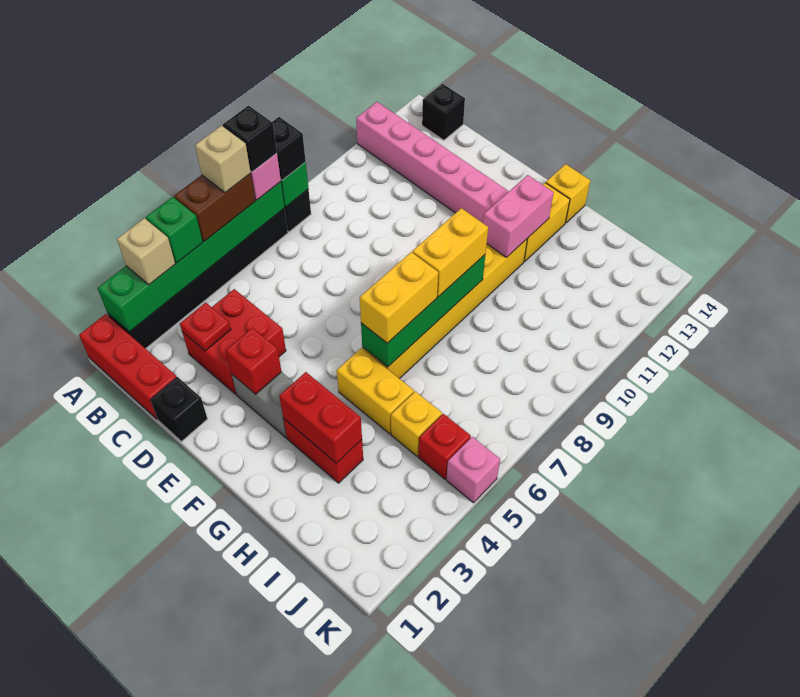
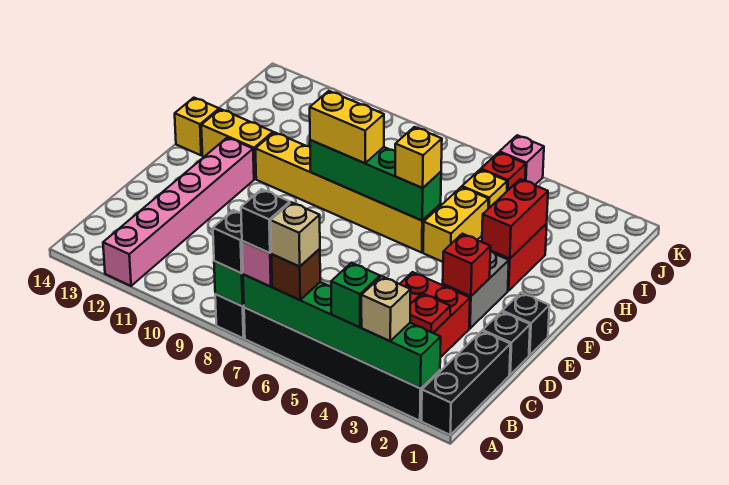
red 1x3 brick [79,314,177,419] -> black 1x3 brick [422,331,511,435]
brown 1x2 brick [174,174,255,241] -> brown 1x1 brick [271,249,320,300]
black 1x1 brick [422,84,465,140] -> black 1x1 brick moved to [502,293,549,355]
yellow 1x2 brick [360,252,438,343] -> yellow 1x1 brick [395,127,442,188]
pink 1x2 brick [483,175,554,257] -> none

